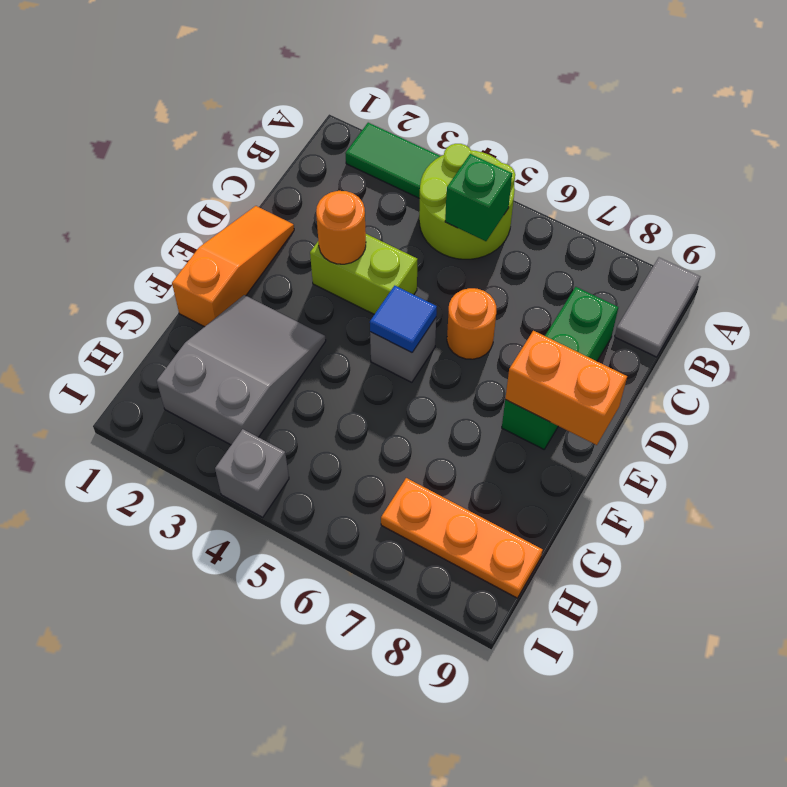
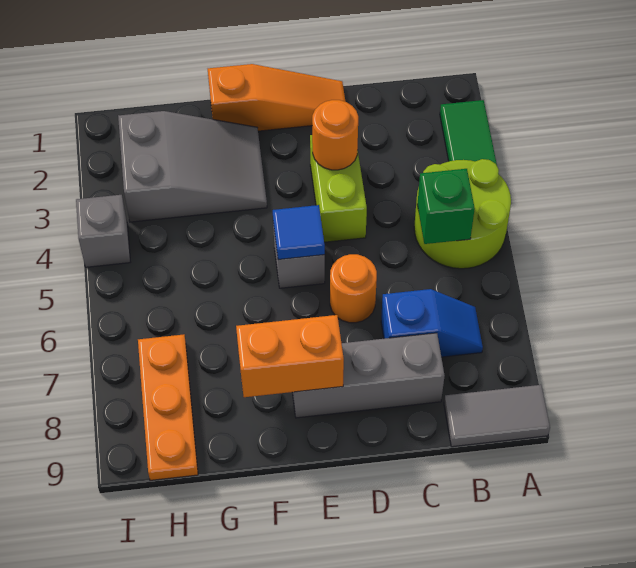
none -> blue 1x2 slope [381,289,483,357]
green 1x3 brick [502,287,618,449] -> grey 1x3 brick [292,333,445,418]
orange 1x2 brick [505,331,627,445] -> orange 1x2 brick turned to [236,315,344,397]

